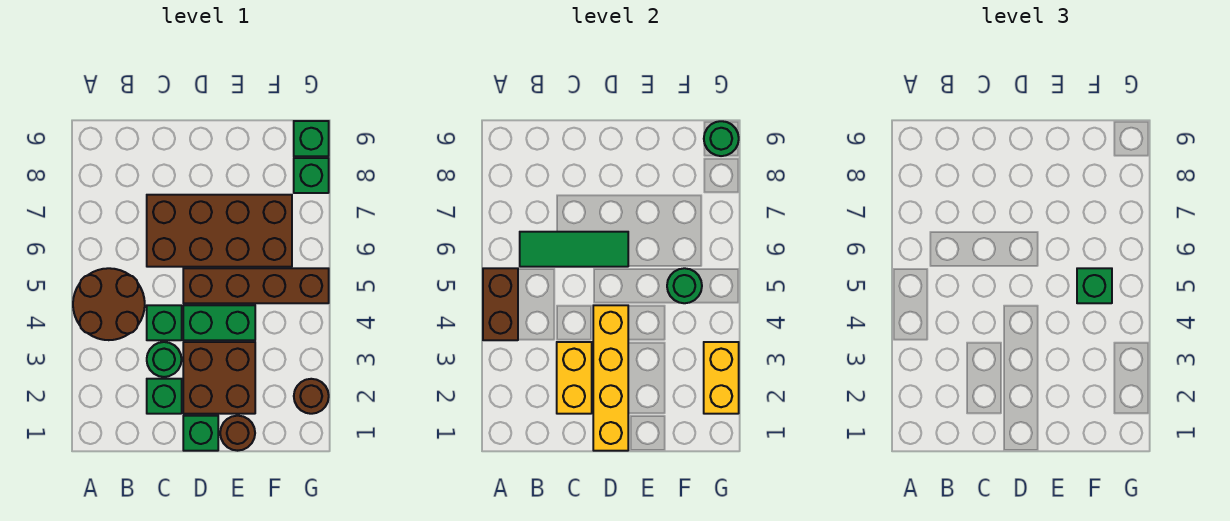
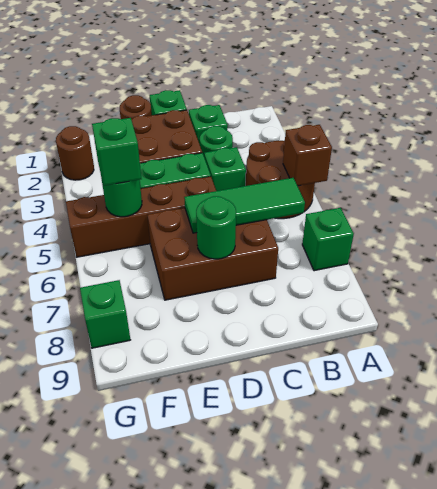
brown 1x2 brick [483,268,518,340] -> brown 1x1 brick [283,125,332,186]
yellow 1x2 brick [557,342,592,414] -> none
brown 2x4 brick [147,195,292,267] -> brown 2x3 brick [147,208,278,300]
yellow 1x4 brick [593,305,628,451] -> none
yellow 1x2 brick [704,342,739,414] -> none
green 1x1 brick [294,121,329,156] -> green 1x1 brick moved to [302,208,354,271]
green 1x1 round brick [704,121,739,156] -> green 1x1 round brick moved to [196,196,236,259]

